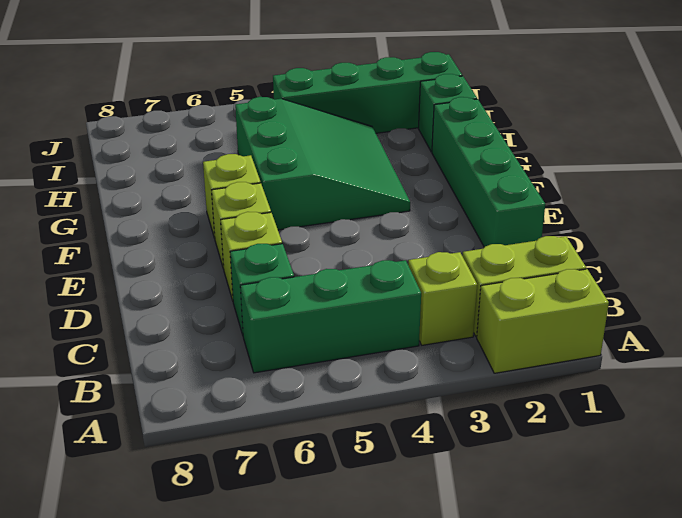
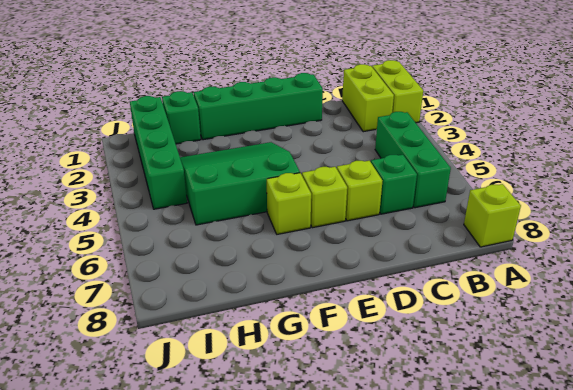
lime 1x1 brick [408,252,477,345] -> lime 1x1 brick moved to [464,184,521,247]

